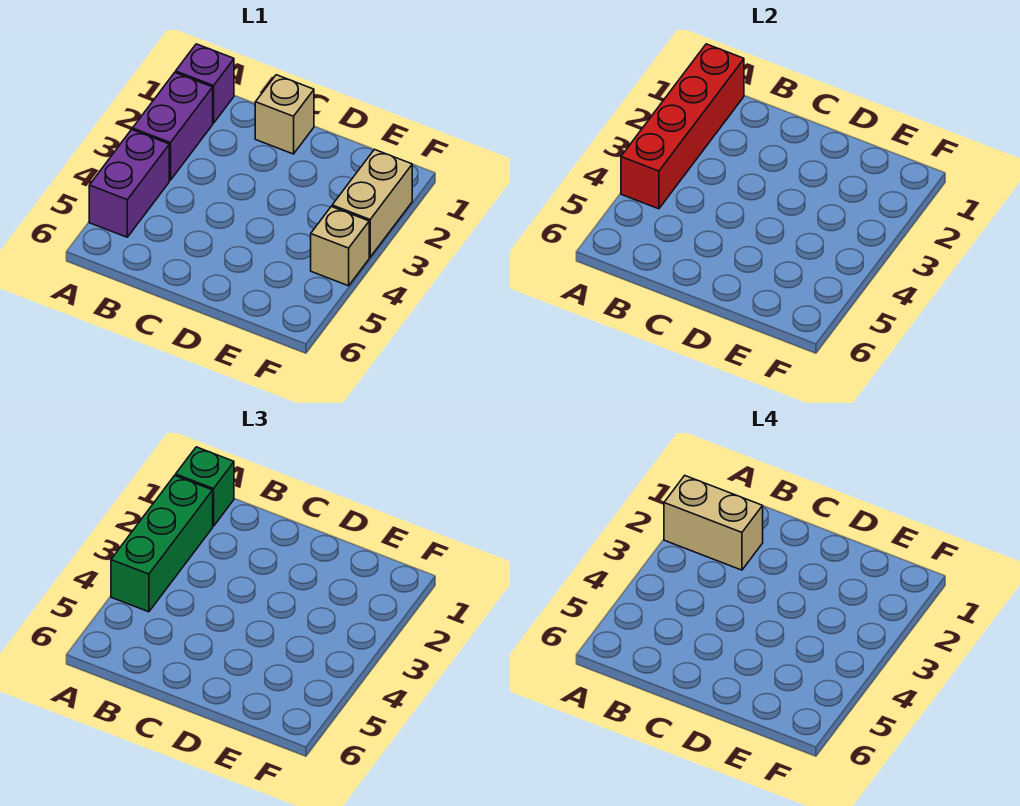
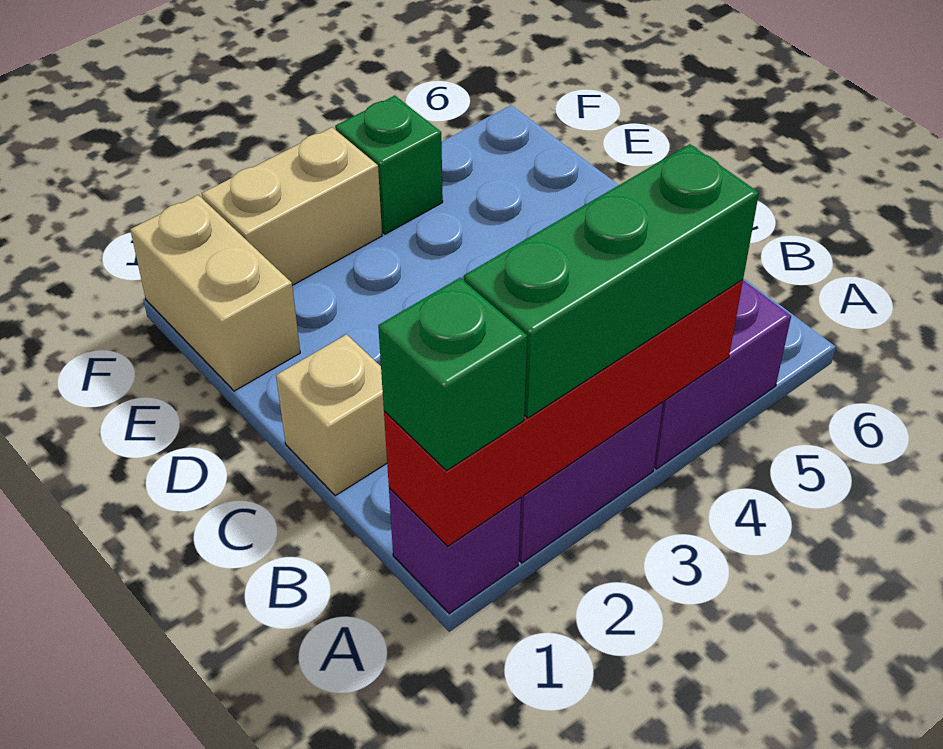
tan 1x2 brick [664,476,763,570] -> tan 1x2 brick moved to [130,195,300,391]
tan 1x1 brick [311,207,369,286] -> green 1x1 brick [335,96,443,234]

